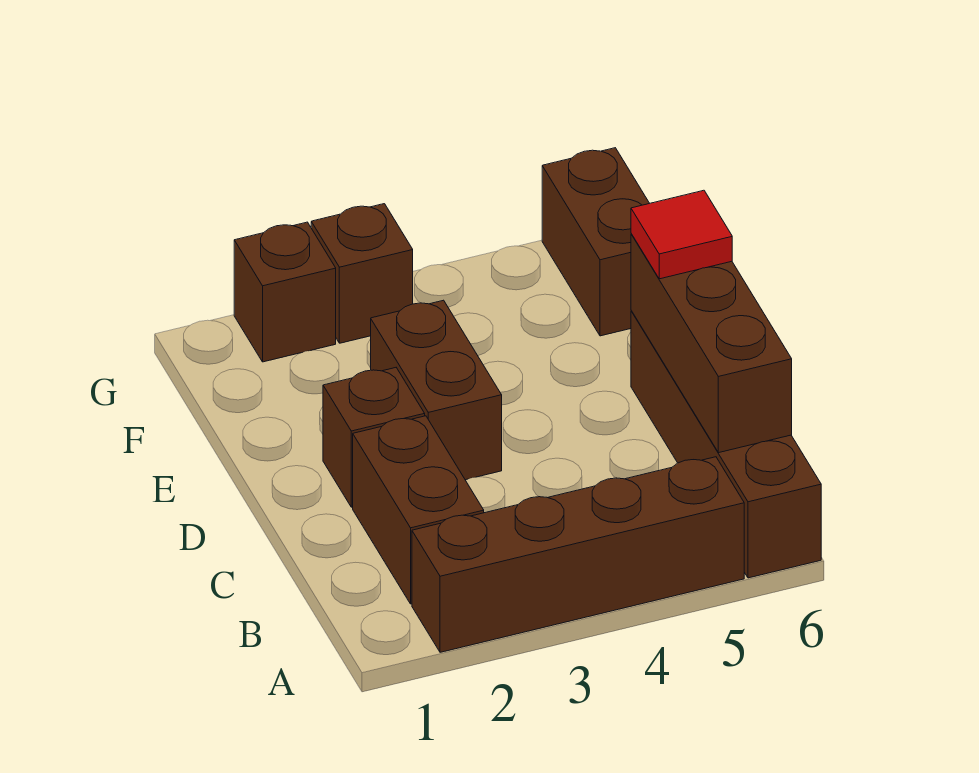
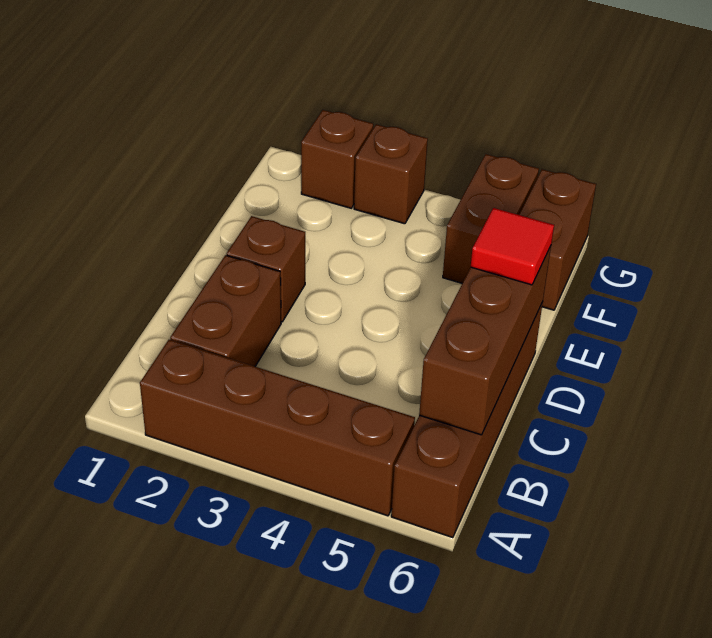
brown 1x2 brick [371,300,502,480] -> brown 1x2 brick moved to [443,154,539,283]

